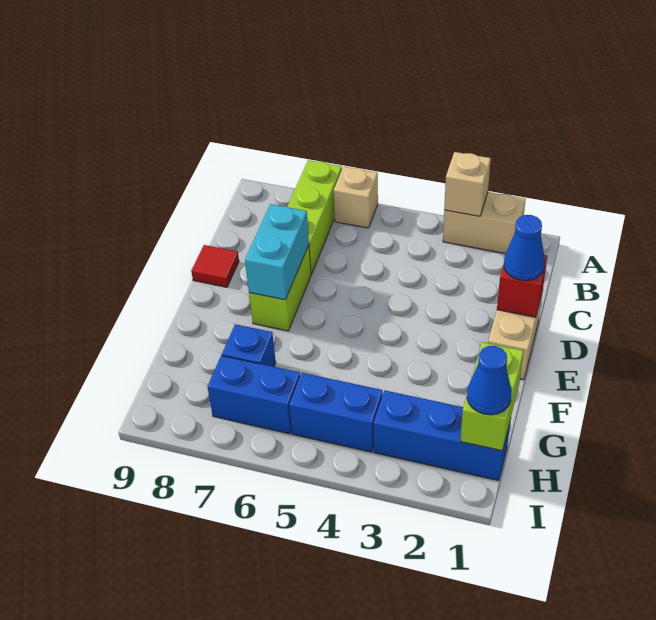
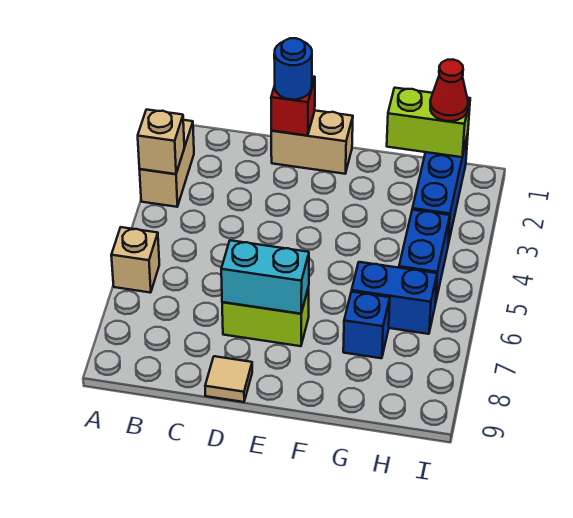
lime 1x3 brick [287,160,342,274] -> none
blue 1x1 cone [504,215,545,281] -> blue 1x1 round brick [274,38,312,100]
red 1x1 tile [191,245,239,287] -> tan 1x1 tile [205,356,252,402]
blue 1x1 cone [467,346,512,415] -> red 1x1 cone [430,60,468,121]
blue 1x2 brick [207,356,300,434] -> blue 1x2 brick turned to [352,262,437,334]

